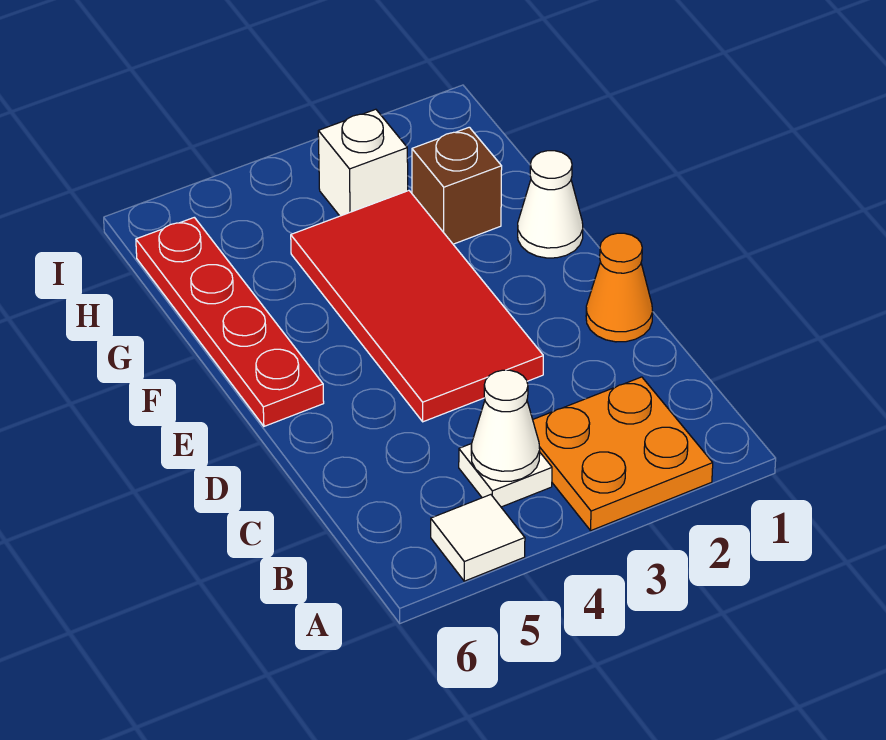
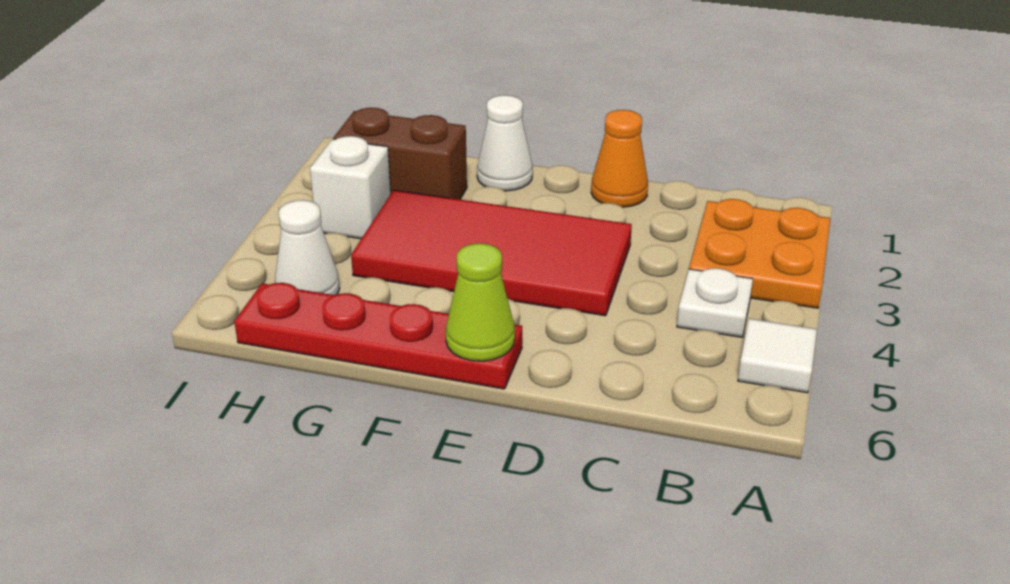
white 1x1 cone [471,370,540,481] -> white 1x1 cone moved to [275,200,340,295]
none -> lime 1x1 cone [446,243,515,361]
brown 1x1 brick [412,127,502,244] -> brown 1x2 brick [333,108,467,199]

